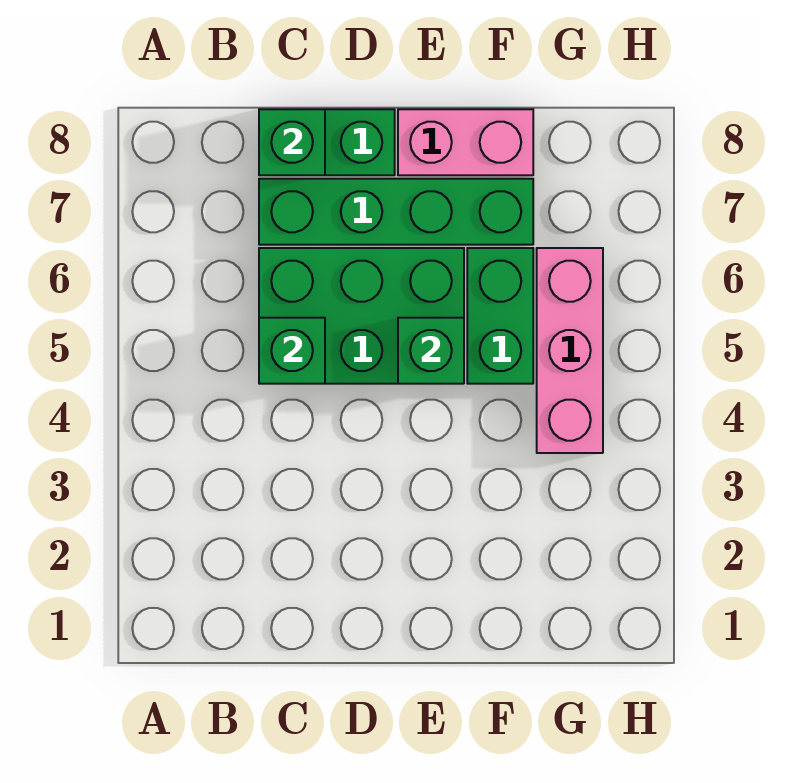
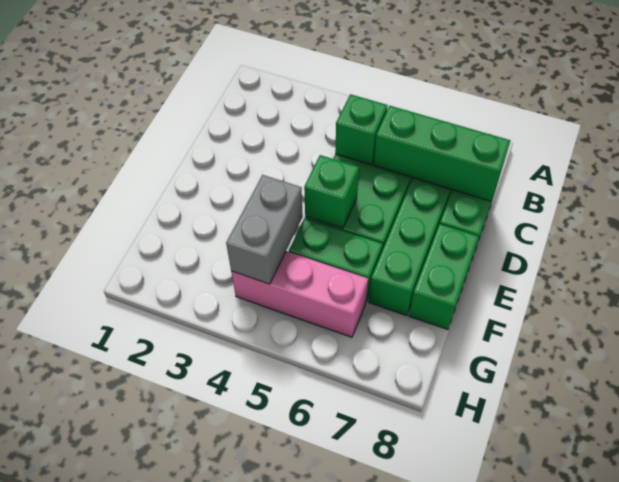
green 1x1 brick [259,109,325,175] -> green 1x3 brick [374,106,510,201]
pink 1x2 brick [398,109,533,175] -> green 1x2 brick [409,224,479,330]
none -> grey 1x2 brick [226,175,303,284]

